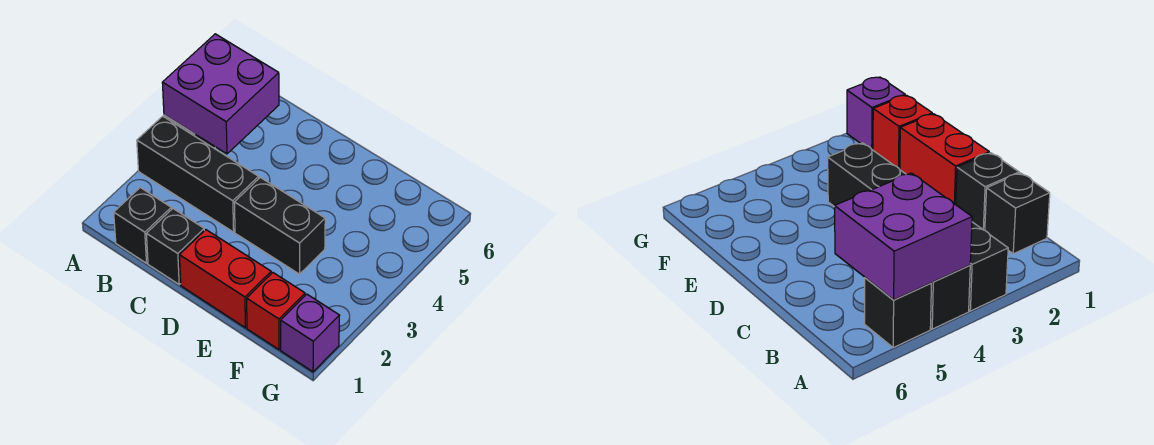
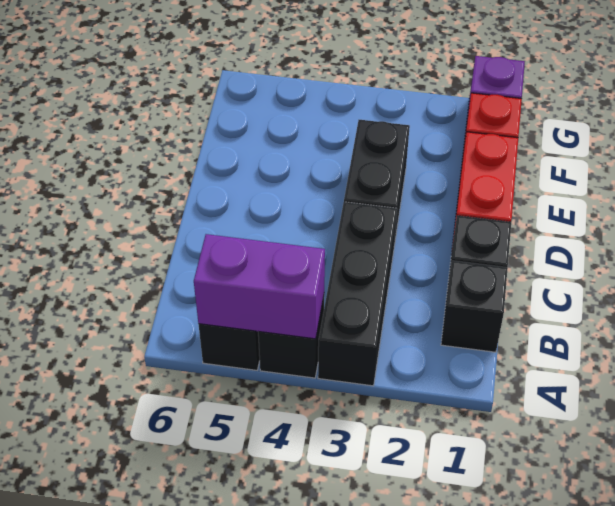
purple 2x2 brick [162,34,279,154] -> purple 1x2 brick [194,234,325,339]

